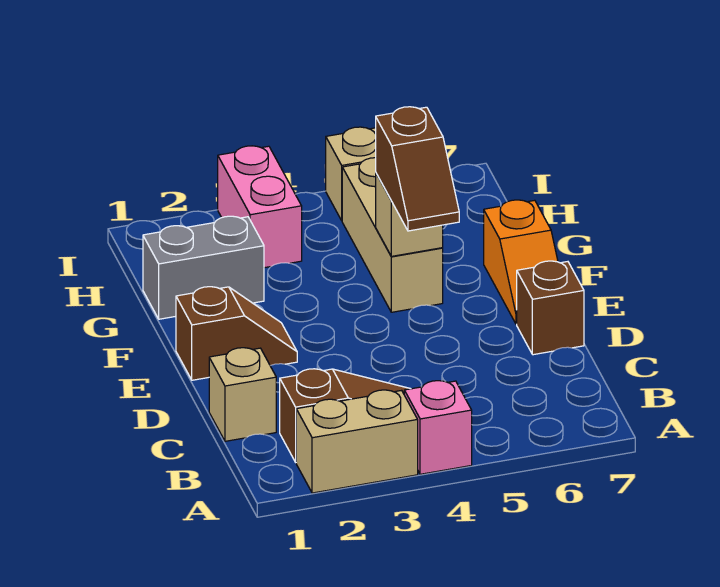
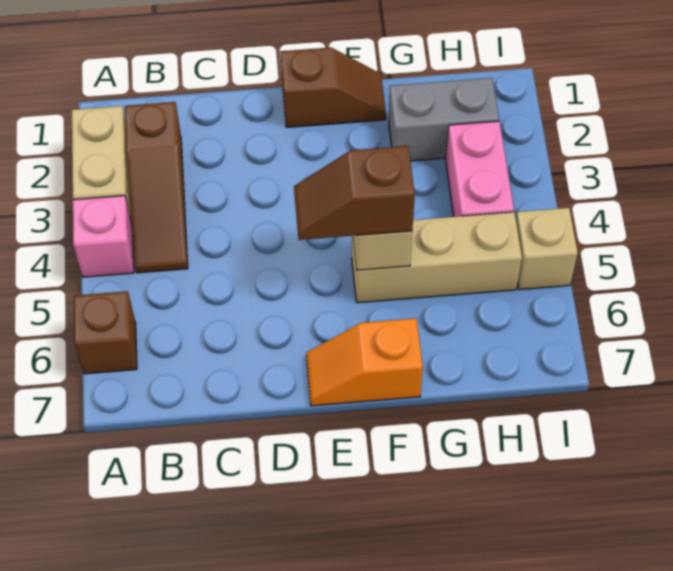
tan 1x1 brick [209,348,276,441] -> none
brown 1x1 brick [517,261,584,355] -> brown 1x1 brick moved to [74,291,137,374]
brown 1x2 slope [176,287,297,380] -> brown 1x2 slope turned to [281,47,386,128]
grey 1x2 brick [143,216,264,319] -> grey 1x2 brick turned to [389,78,499,161]
pink 1x2 brick [218,146,302,268] -> pink 1x2 brick turned to [446,121,514,217]

